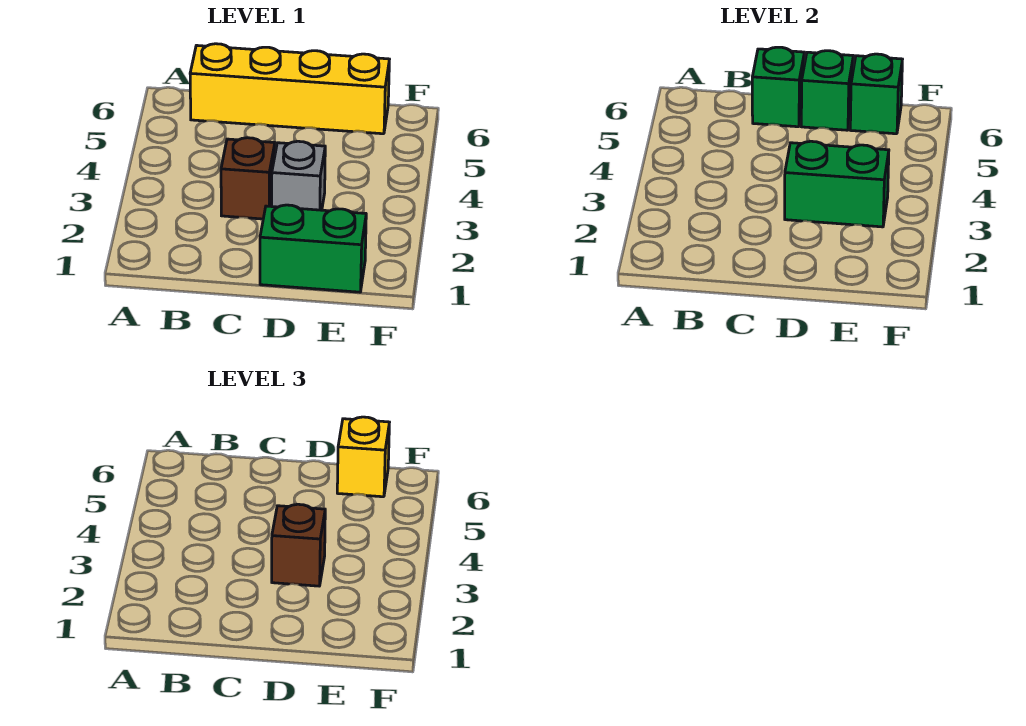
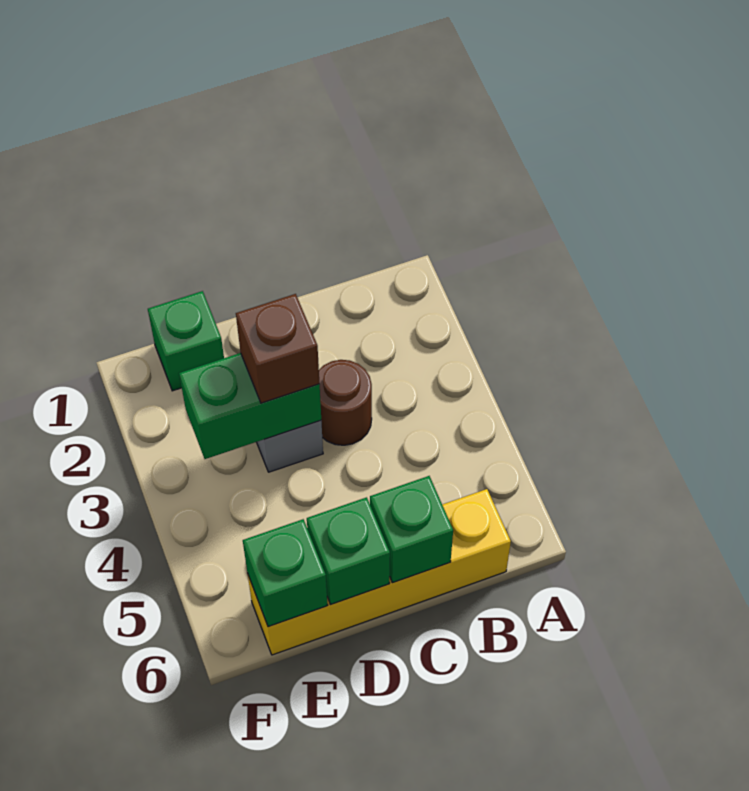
brown 1x1 brick [221,138,275,219] -> brown 1x1 round brick [319,360,372,445]
green 1x2 brick [260,205,366,292] -> green 1x1 brick [148,291,224,391]
yellow 1x1 brick [337,417,389,497] -> none

